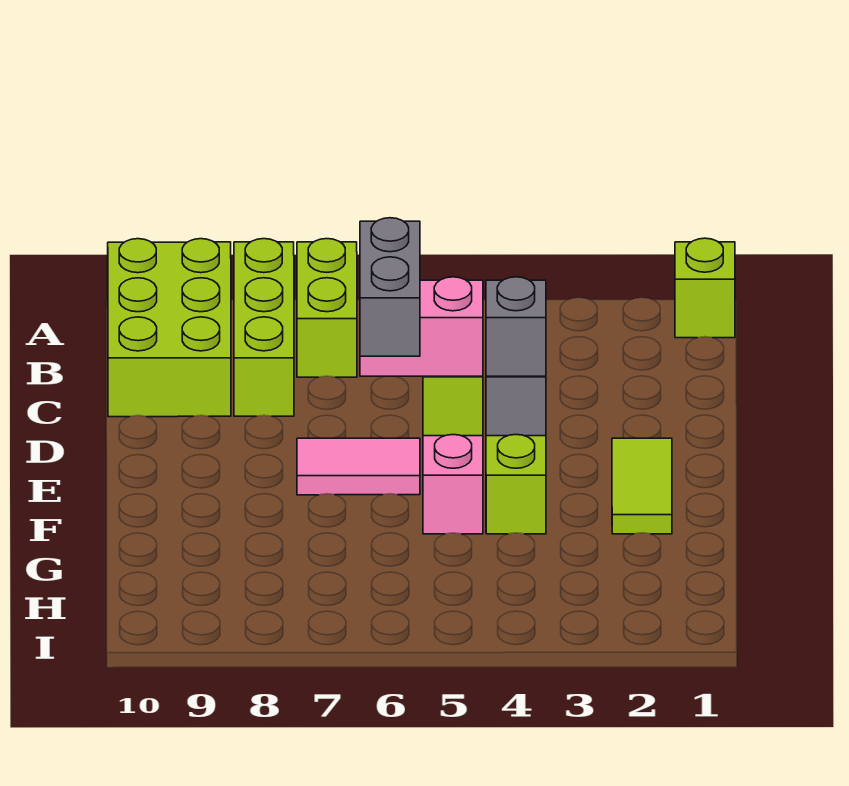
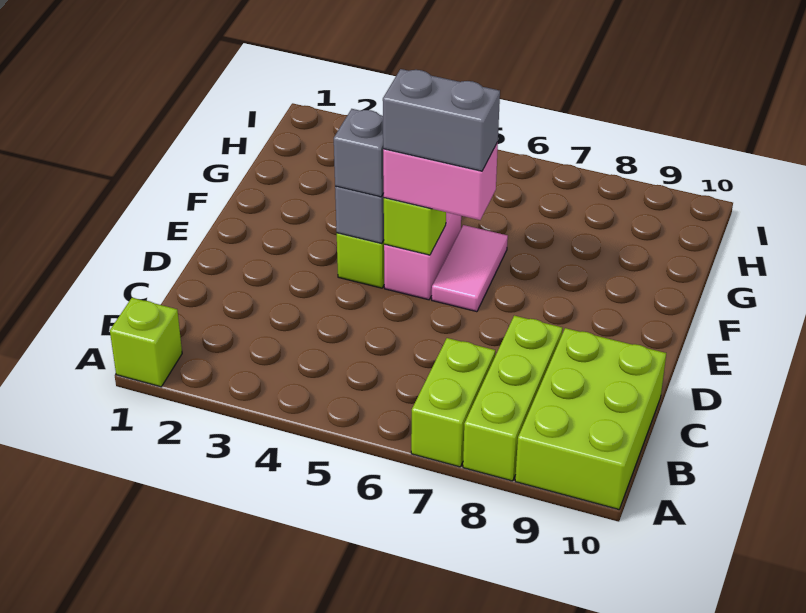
lime 1x2 tile [612,438,672,534] -> none
pink 1x2 tile [297,438,420,495] -> pink 1x2 tile turned to [432,225,508,312]
grey 1x2 brick [360,218,420,356] -> grey 1x2 brick turned to [383,69,500,171]

